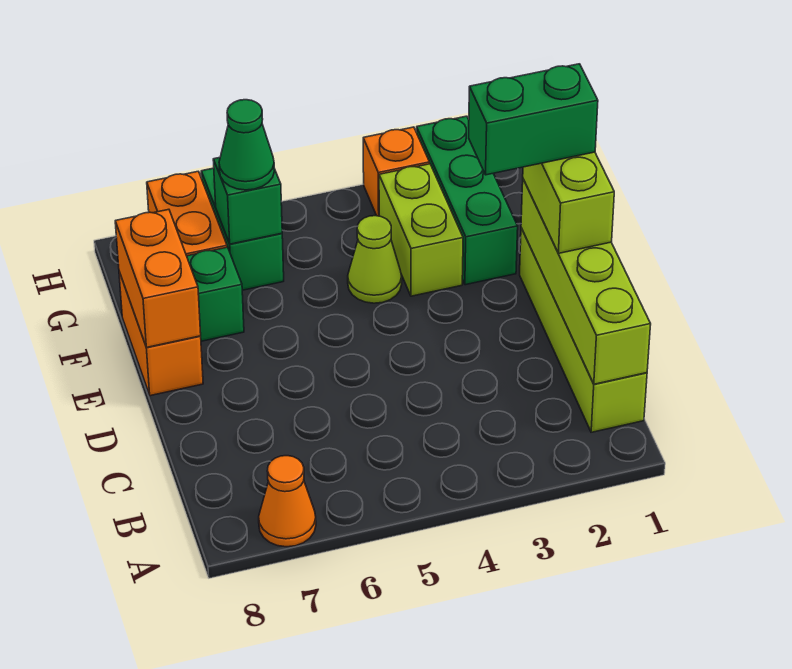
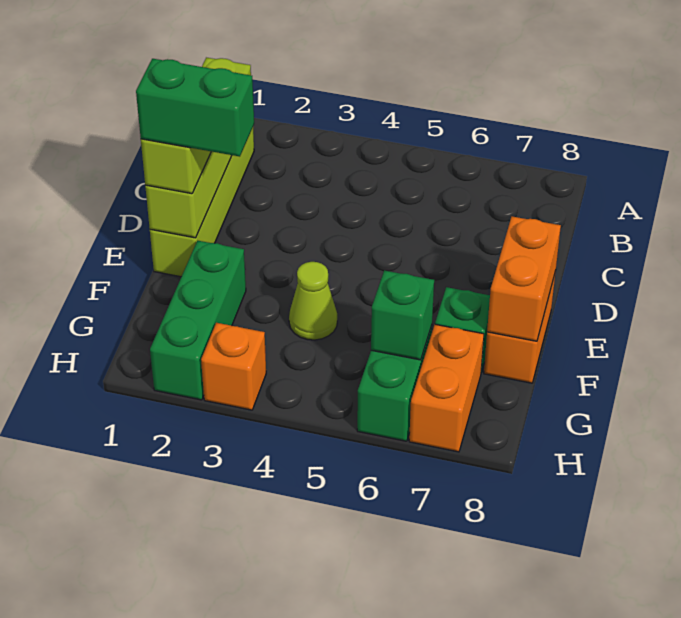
orange 1x1 cone [259,456,316,547] -> none
lime 1x2 brick [379,164,463,296] -> none
green 1x1 cone [219,100,274,190] -> none

